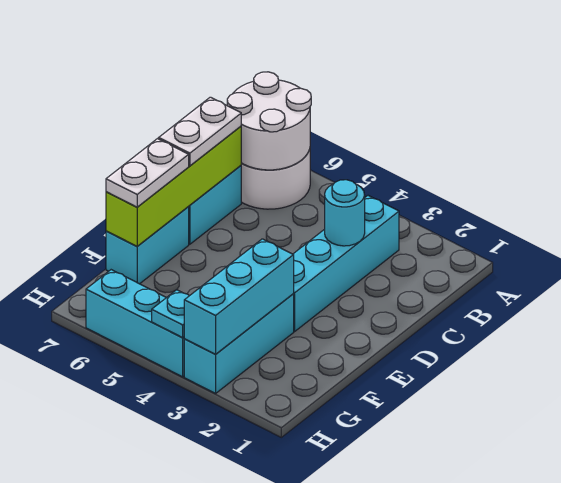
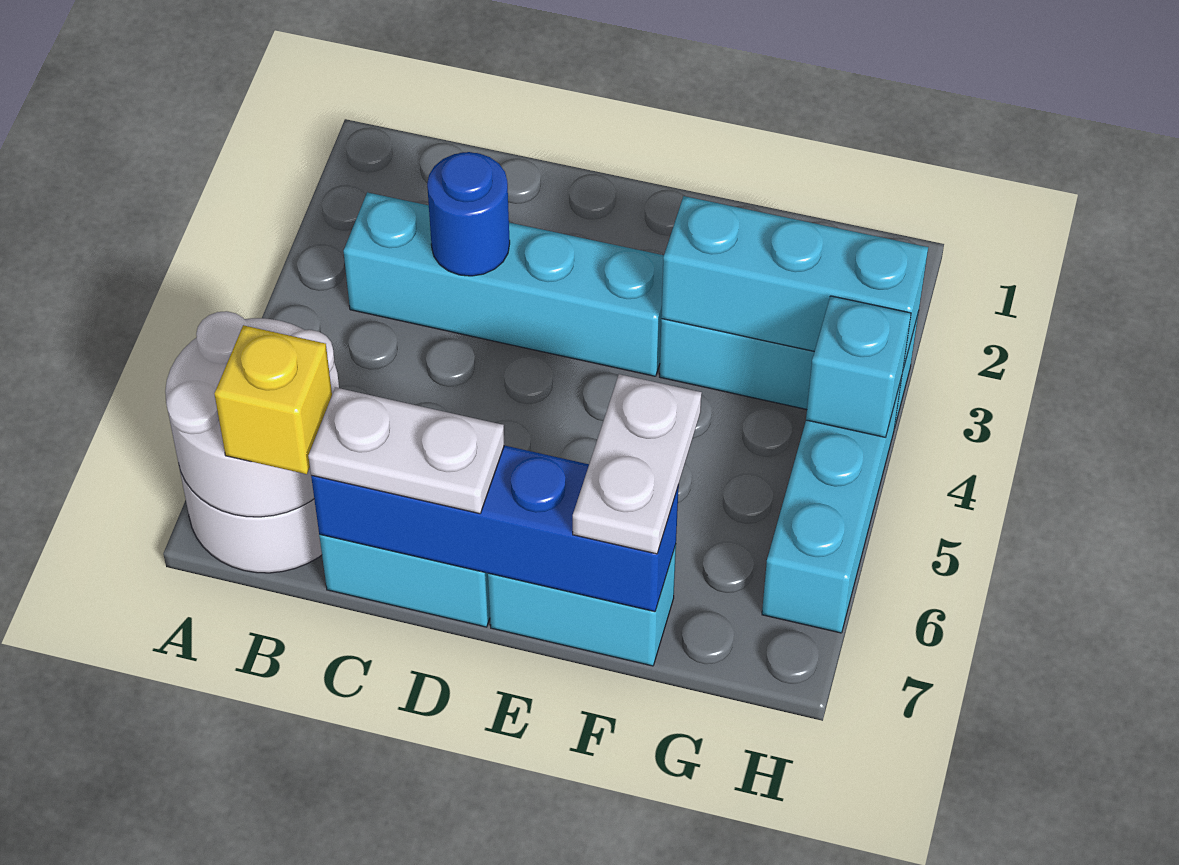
none -> yellow 1x1 brick [214,325,332,474]
cyan 1x1 round brick [325,180,365,246] -> blue 1x1 round brick [427,152,510,276]
lime 1x4 brick [106,126,241,246] -> blue 1x4 brick [311,445,679,612]
white 1x2 plate [106,139,189,207] -> white 1x2 plate turned to [573,374,701,554]
cyan 1x1 plate [152,290,189,338] -> cyan 1x1 brick [806,296,911,437]

